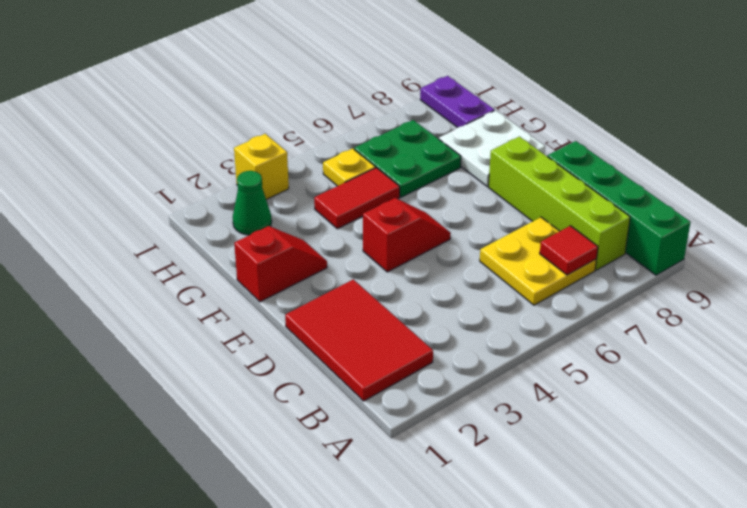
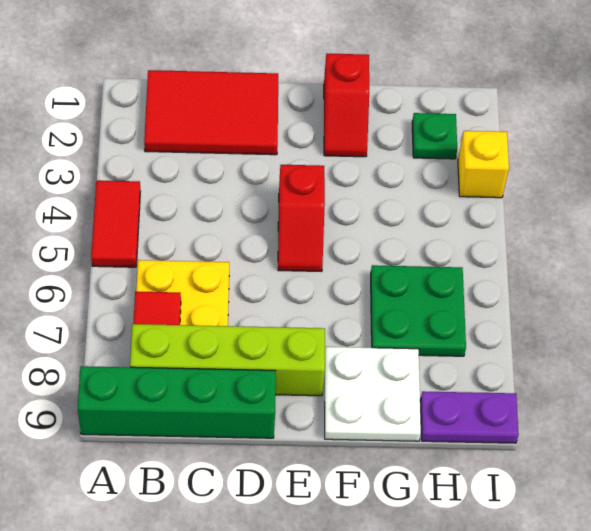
red 1x2 tile [314,168,400,229] -> red 1x2 tile moved to [91,180,140,267]
green 1x1 cone [233,171,272,235] -> green 1x1 plate [412,113,457,159]
yellow 1x1 plate [323,148,375,186] -> none

